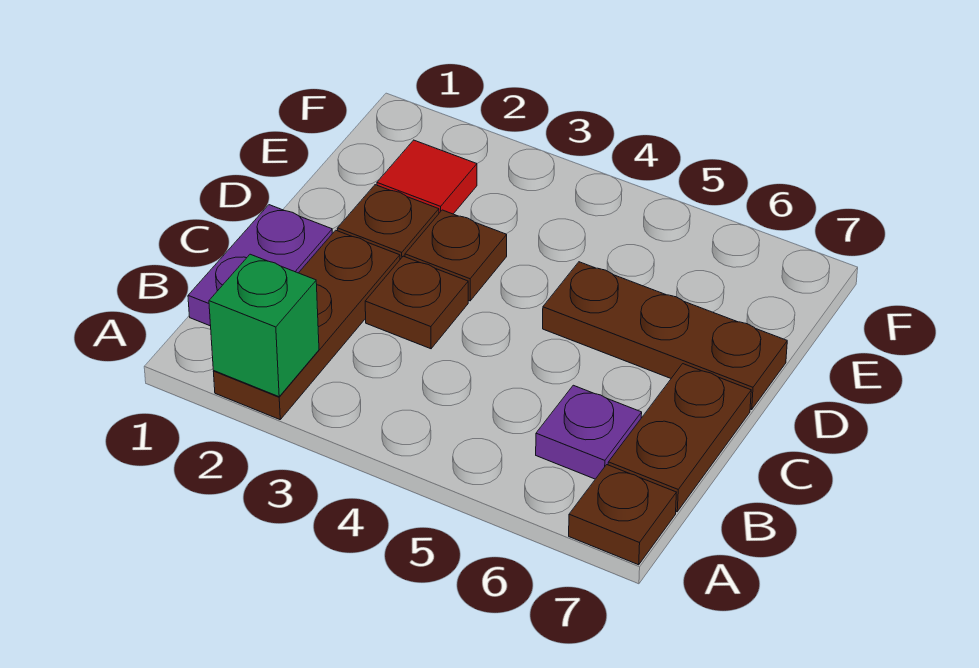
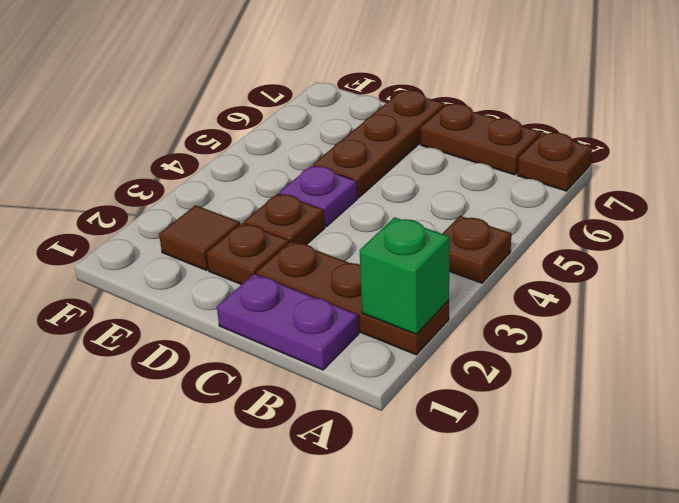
purple 1x1 plate [536,385,642,479] -> purple 1x1 plate moved to [279,166,357,227]
brown 1x1 plate [365,256,468,349] -> brown 1x1 plate moved to [442,216,511,283]
red 1x1 tile [377,140,477,214] -> brown 1x1 tile [159,205,240,270]

